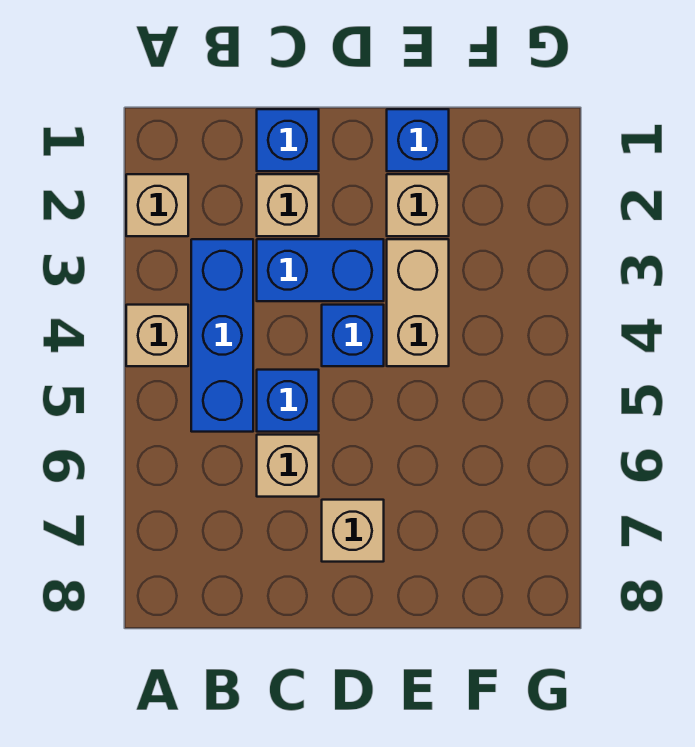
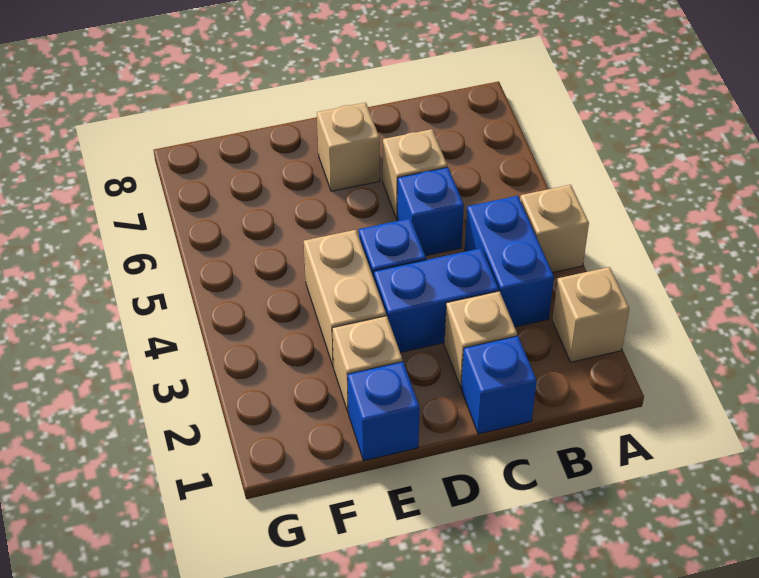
blue 1x3 brick [191,239,253,432] -> blue 1x2 brick [465,196,554,327]

